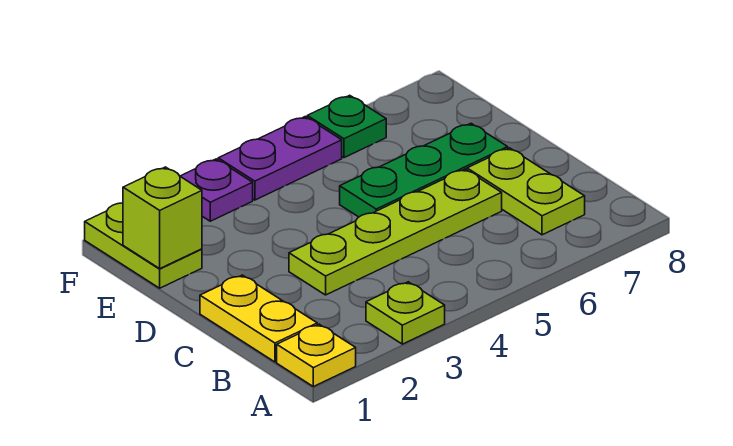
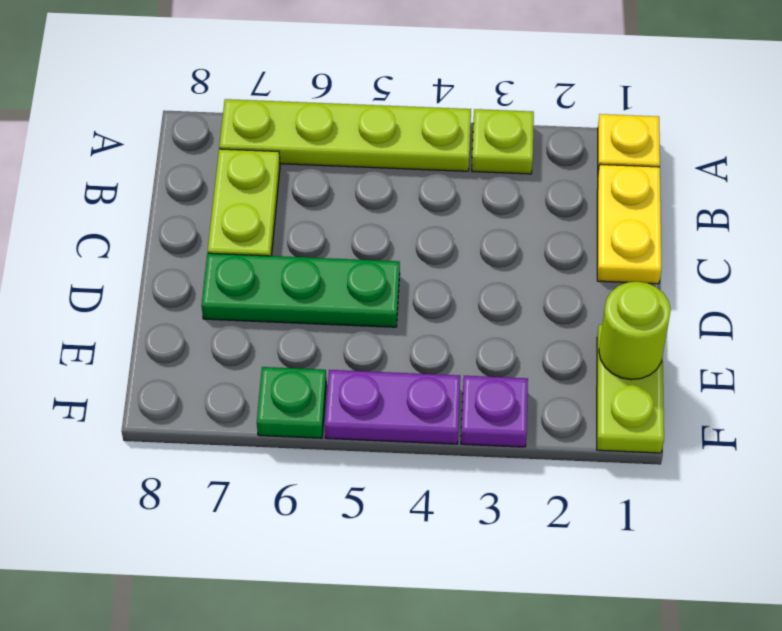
lime 1x4 plate [289,169,502,295] -> lime 1x4 plate moved to [219,99,471,171]
lime 1x1 brick [123,167,202,269] -> lime 1x1 round brick [599,282,671,380]

